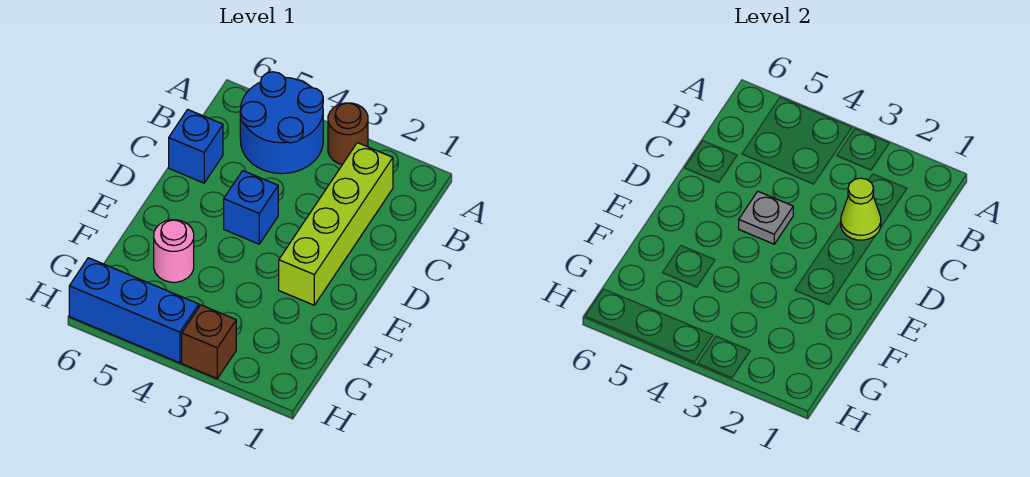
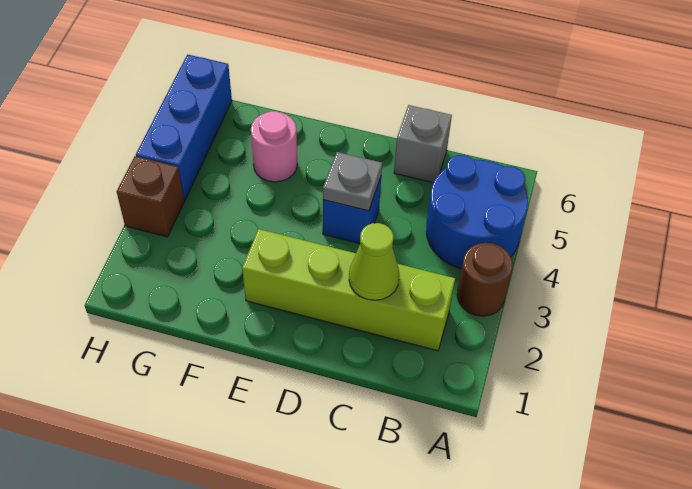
blue 1x1 brick [169,109,223,183] -> grey 1x1 brick [394,105,452,183]

